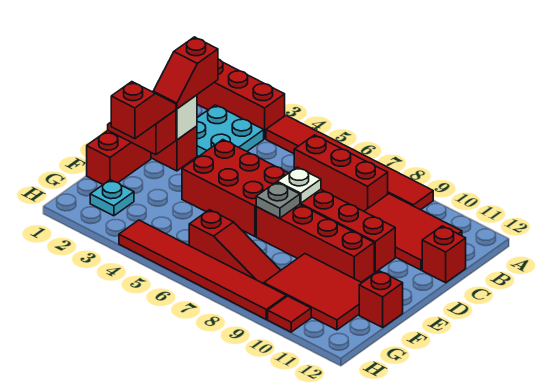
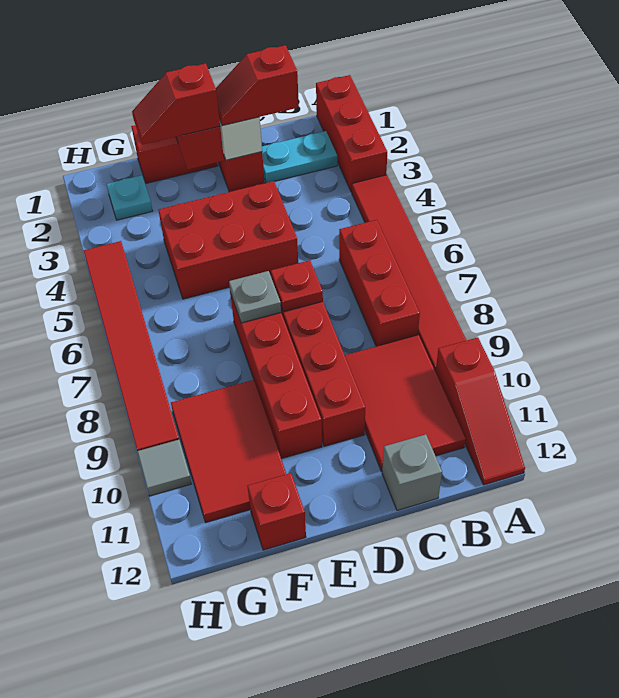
cyan 2x2 plate [197,105,264,157] -> cyan 1x2 plate [262,131,337,183]
red 1x1 brick [422,226,466,283] -> grey 1x1 brick [382,434,442,510]
red 2x3 brick [182,140,288,237] -> red 2x3 brick turned to [158,181,298,299]
white 1x1 plate [277,167,321,203] -> red 1x1 plate [271,260,323,312]
red 1x2 slope [111,82,176,139] -> red 1x2 slope turned to [132,63,220,145]
red 1x3 slope [189,210,281,284] -> red 1x3 slope moved to [436,337,525,485]
red 1x1 tile [268,296,311,332] -> grey 1x1 tile [137,440,192,496]

